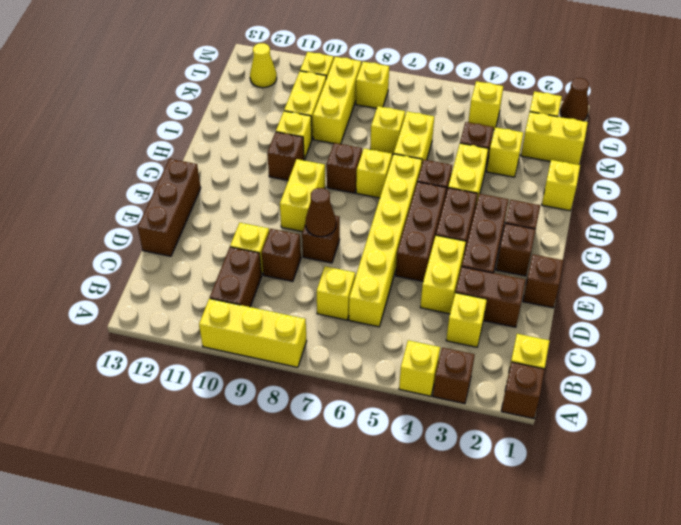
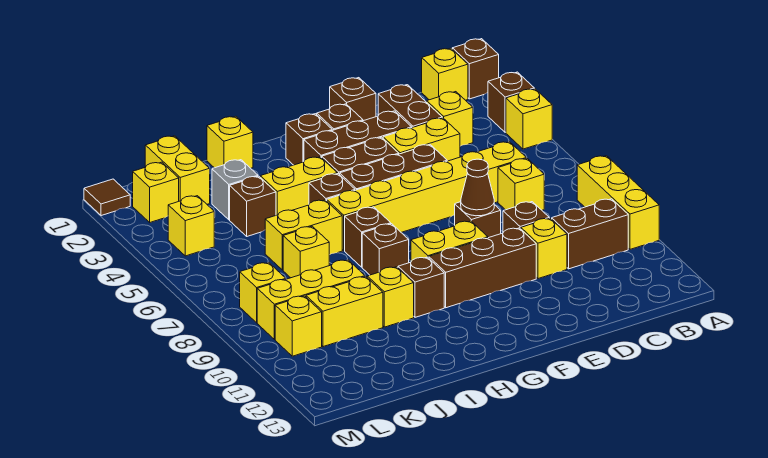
brown 1x3 brick [138,159,201,256] -> brown 1x3 brick moved to [429,228,536,308]
yellow 1x1 brick [356,148,392,198] -> brown 1x1 brick [345,207,391,267]
yellow 1x1 brick [487,127,523,177] -> grey 1x1 brick [212,160,258,220]
yellow 1x1 cone [250,43,277,88] -> none
brown 1x1 cone [560,78,589,121] -> brown 1x1 tile [84,179,130,216]

